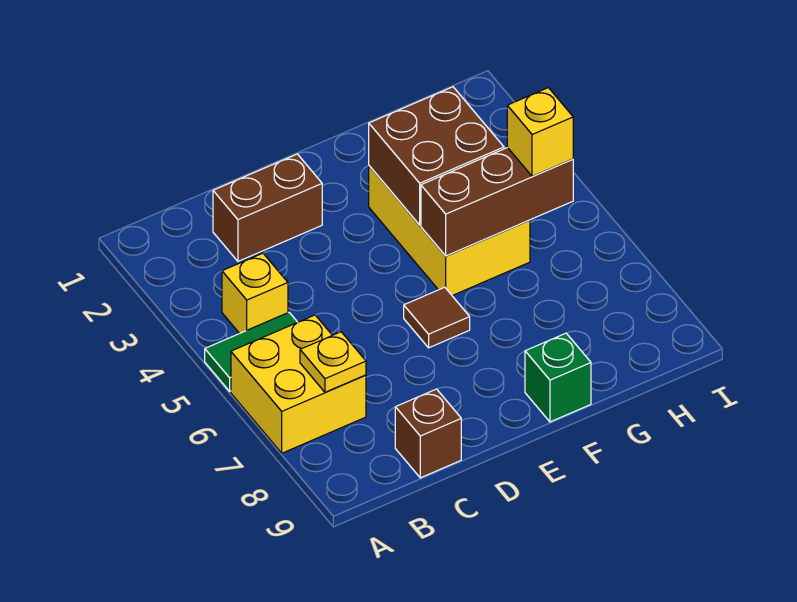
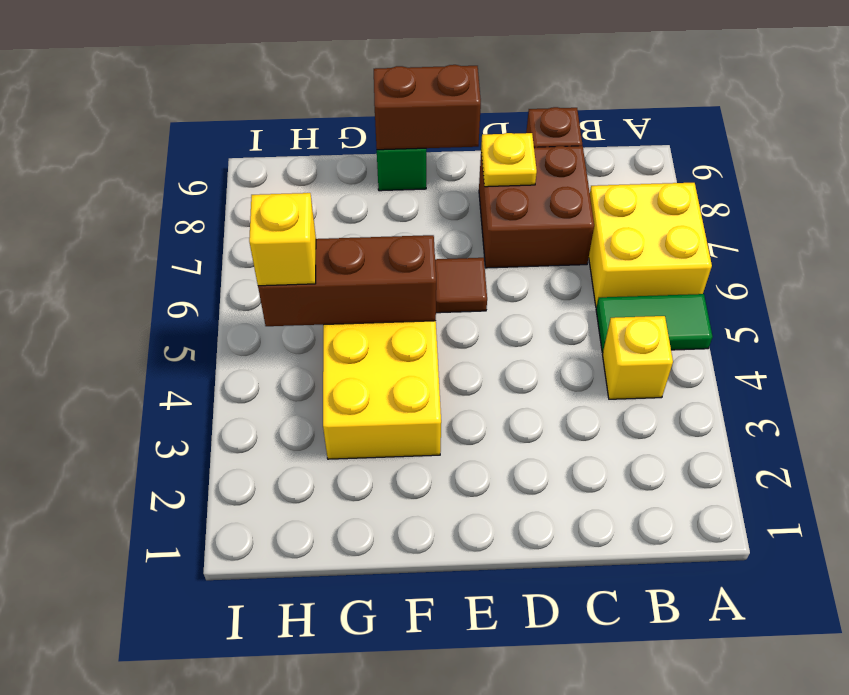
yellow 1x1 plate [300,332,366,392] -> yellow 1x1 plate moved to [481,133,537,187]
brown 1x2 brick [213,154,322,261] -> brown 1x2 brick moved to [374,65,481,150]
brown 2x2 brick [369,87,504,225] -> brown 2x2 brick moved to [479,146,594,268]

